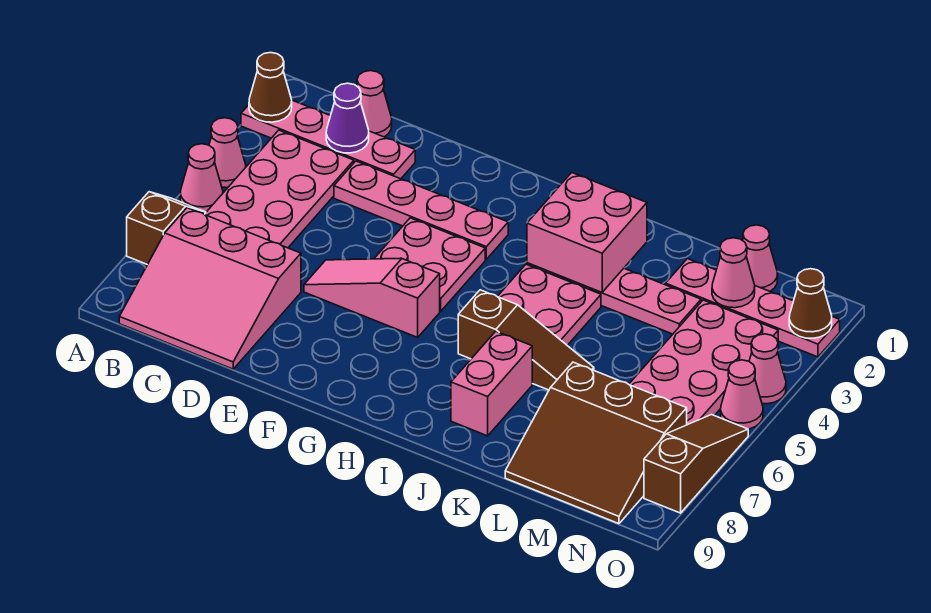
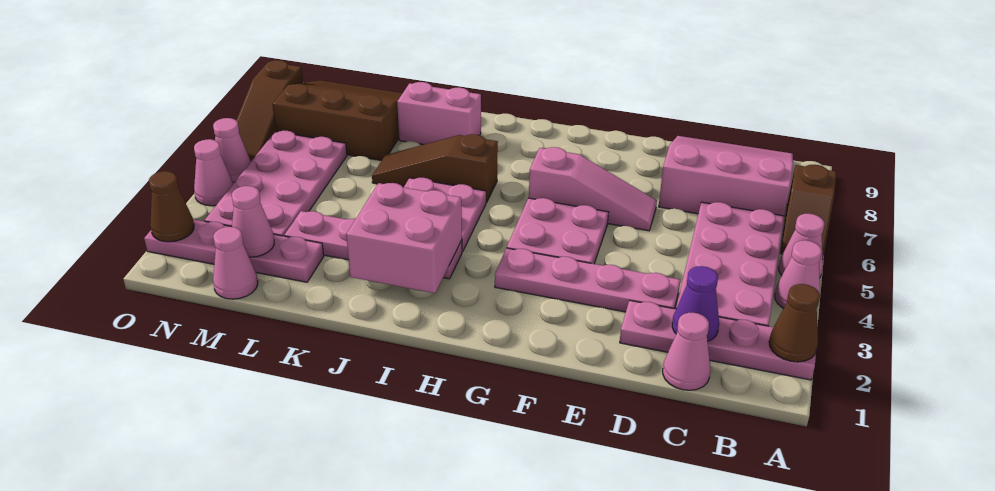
pink 1x2 brick [451,331,532,436] -> pink 1x2 brick turned to [397,82,481,145]

